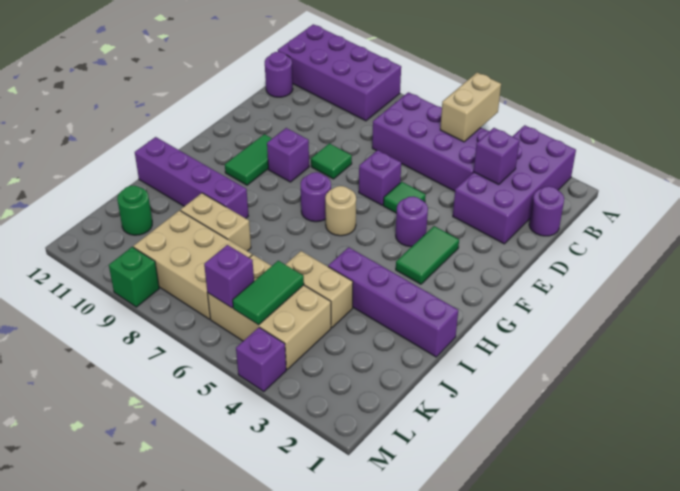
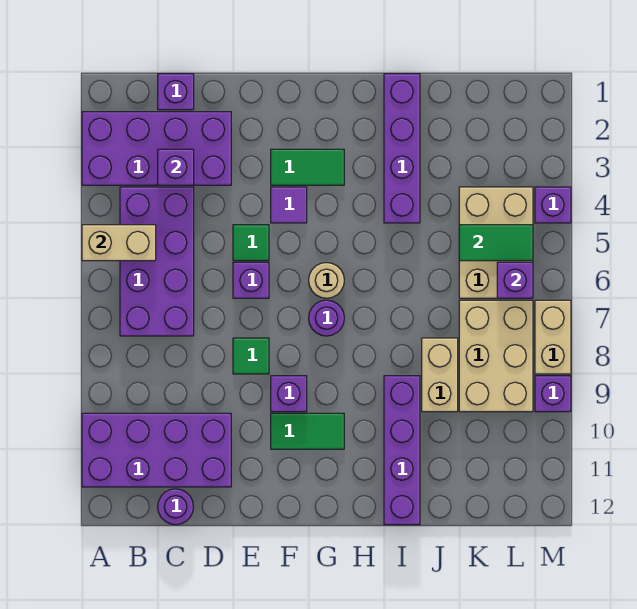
purple 2x4 brick [278,24,401,121] -> purple 2x4 brick turned to [82,413,231,487]
purple 1x1 round brick [529,186,564,236] -> purple 1x1 brick [158,74,194,110]
purple 1x1 round brick [396,196,428,247] -> purple 1x1 tile [271,187,307,223]
tan 1x2 brick [285,251,353,327] -> tan 1x2 brick moved to [535,300,571,374]
green 1x1 round brick [117,186,152,235] -> none
green 1x1 brick [109,247,159,307] -> purple 1x1 brick [535,376,571,412]

